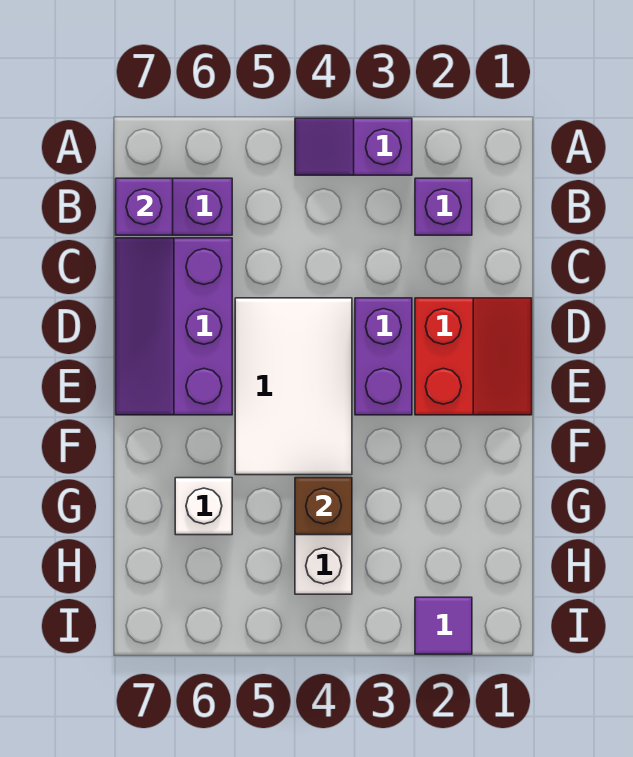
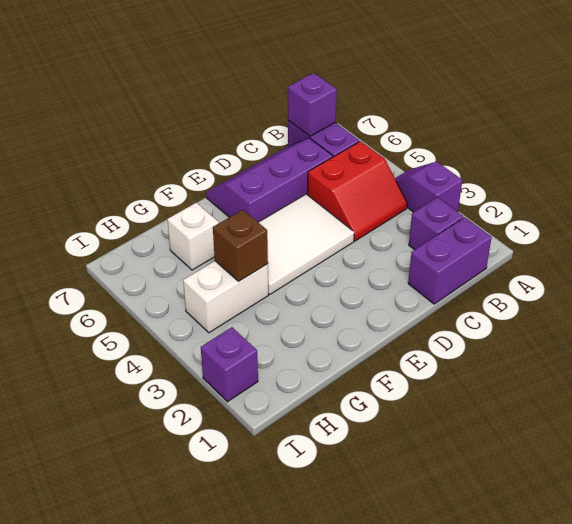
red 2x2 slope [415,298,532,415] -> red 2x2 slope moved to [307,141,407,241]
purple 1x2 brick [355,298,412,415] -> purple 1x2 brick moved to [408,217,492,304]
purple 1x1 tile [415,597,472,654] -> purple 1x1 brick [201,327,258,402]

